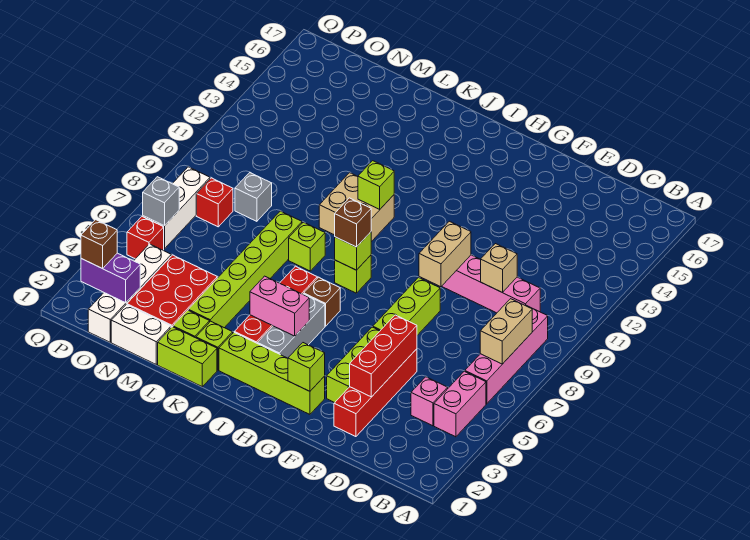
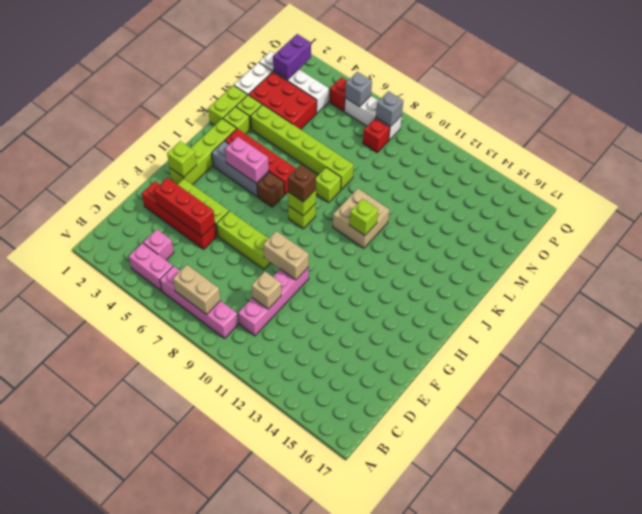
pink 1x2 brick [250,276,309,336] -> pink 1x2 brick turned to [225,137,269,183]
grey 1x1 brick [235,173,272,221] -> grey 1x1 brick moved to [376,91,403,126]
brown 1x1 brick [81,220,117,269] -> none

